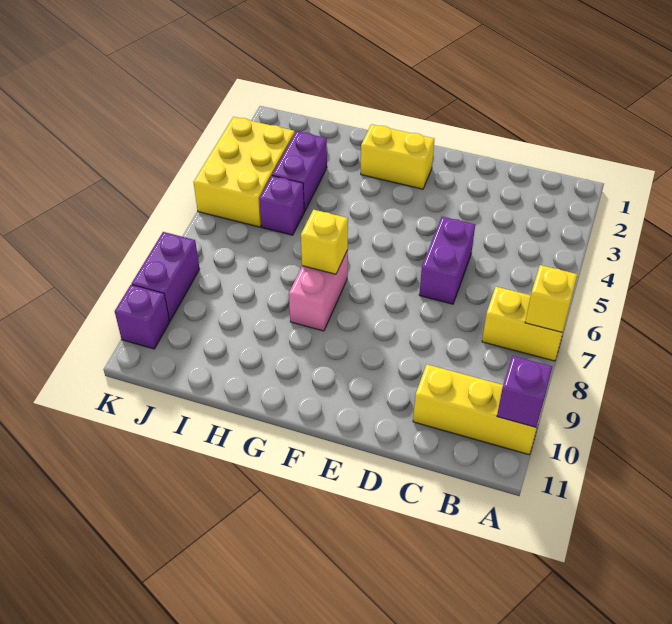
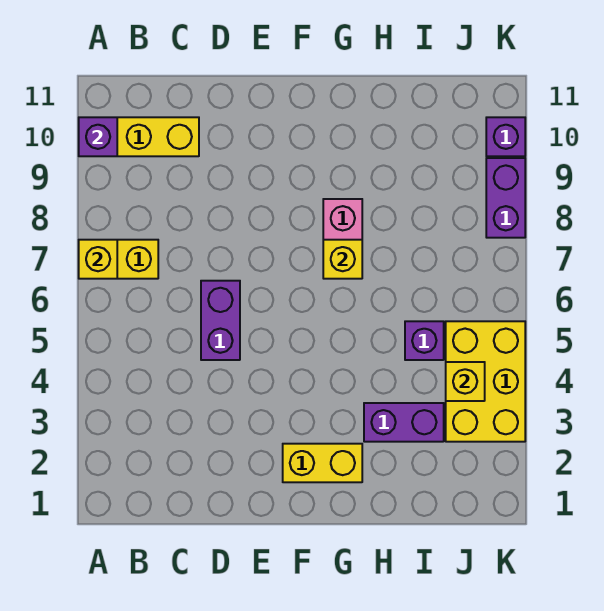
purple 1x2 brick [272,131,327,211] -> purple 1x2 brick turned to [364,403,444,442]
none -> yellow 1x1 brick [446,362,485,401]

